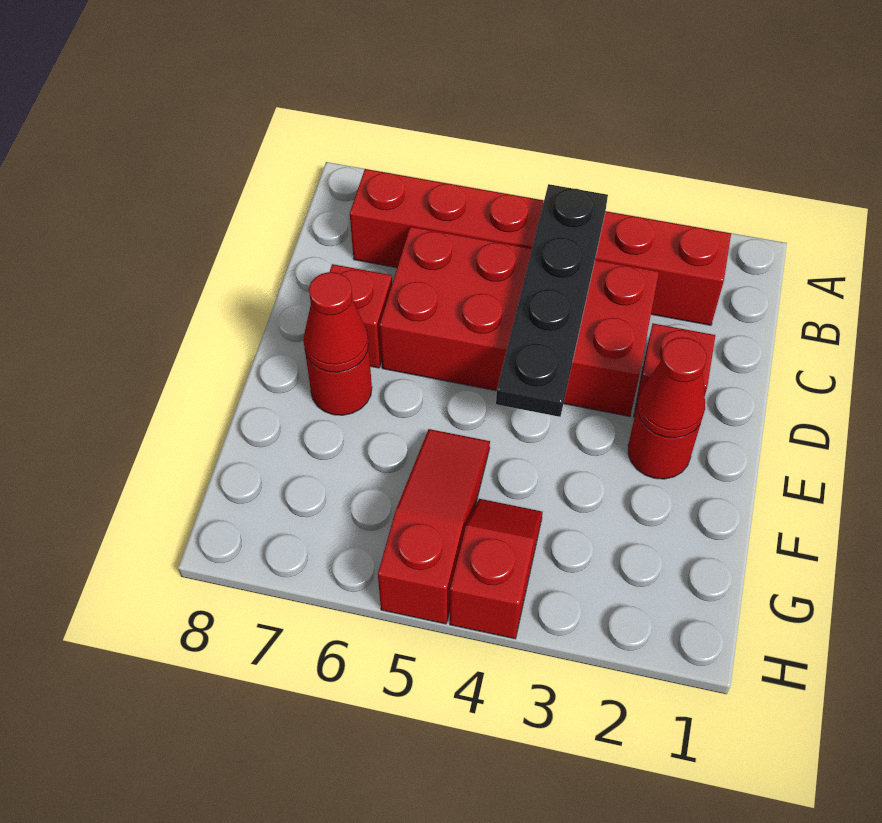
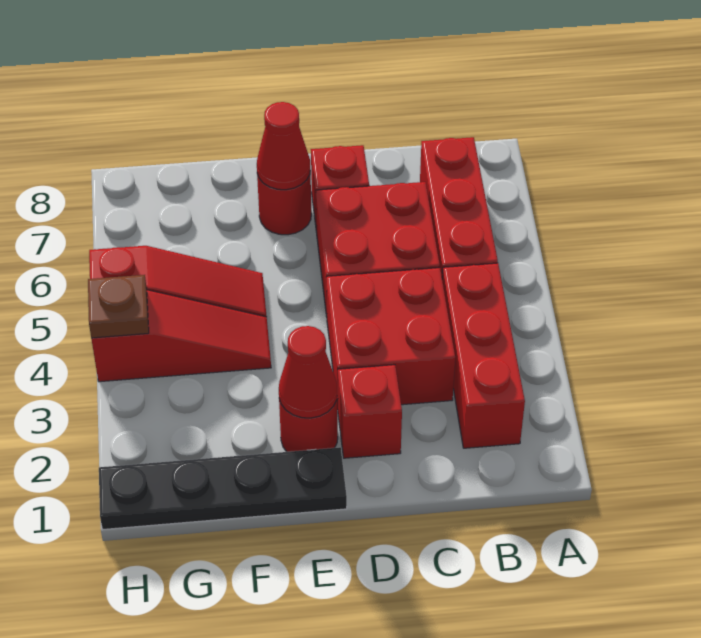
black 1x4 plate [496,184,608,417] -> black 1x4 plate moved to [99,447,347,529]
red 1x2 slope [450,499,543,639] -> red 1x3 slope [91,290,271,382]
none -> brown 1x1 plate [88,275,149,338]

